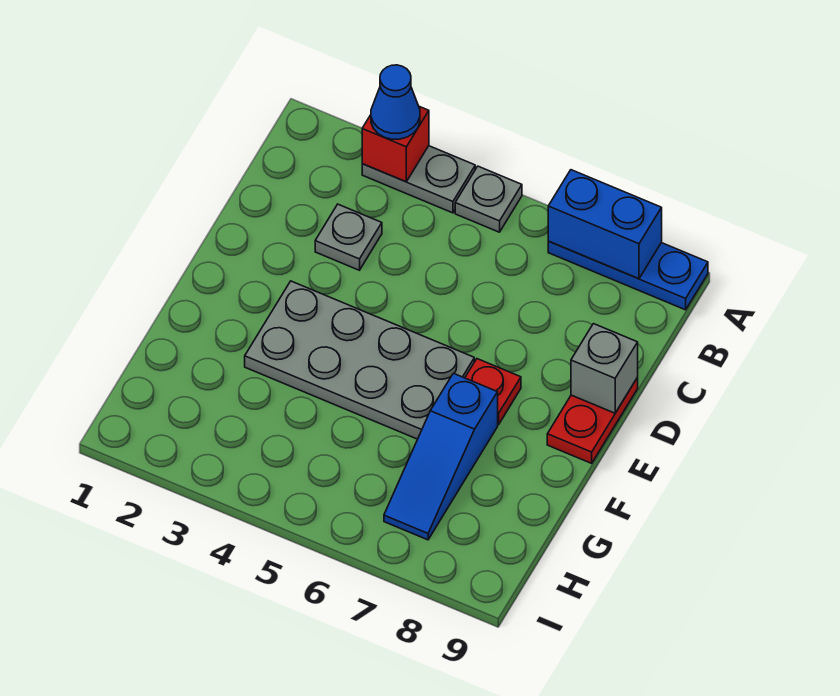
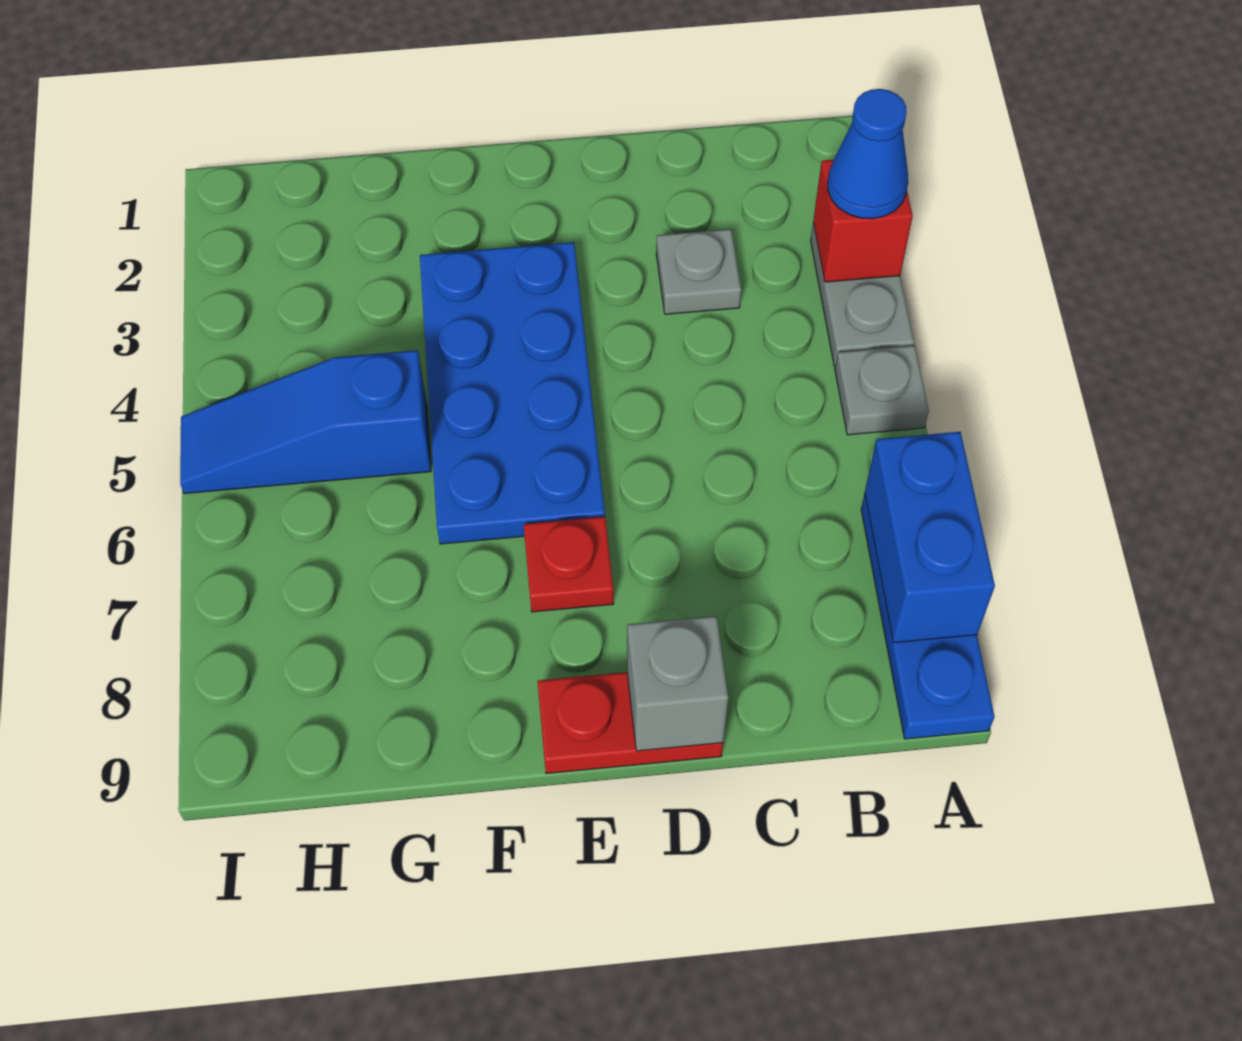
grey 2x4 plate [245,281,474,439] -> blue 2x4 plate [420,242,605,544]
blue 1x3 slope [384,373,498,540] -> blue 1x3 slope moved to [180,350,431,494]

